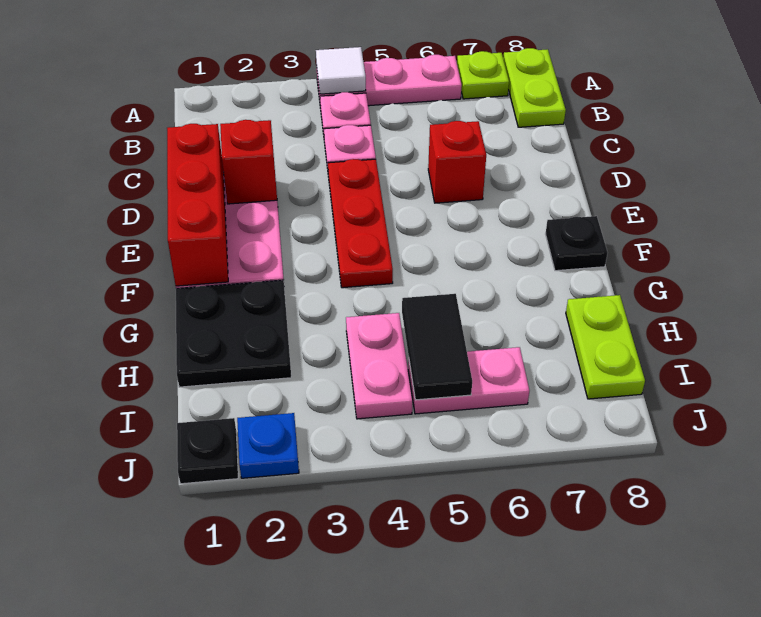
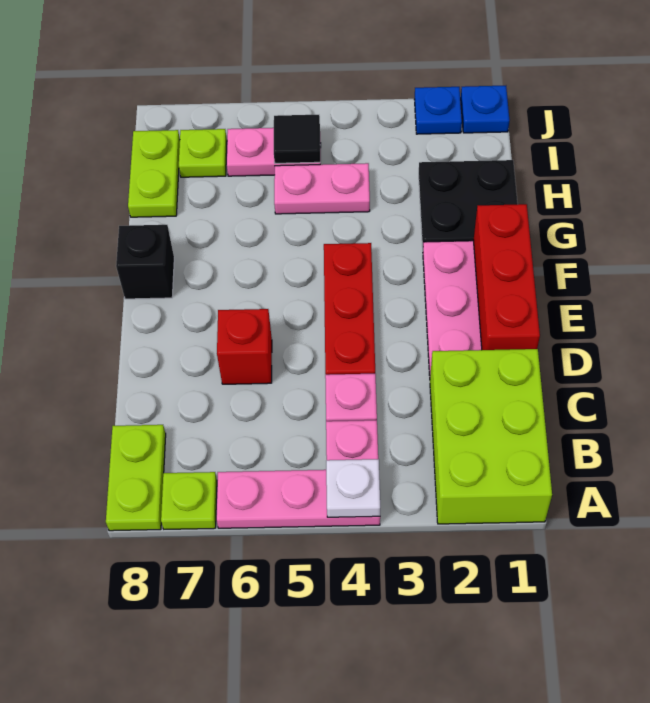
none -> lime 2x3 brick [430,349,552,524]
white 1x1 tile [316,47,366,94] -> white 1x1 plate [326,459,380,517]
red 1x1 brick [220,120,277,204] -> none
black 1x1 plate [546,216,607,271] -> black 1x1 brick [116,225,174,299]
pink 1x2 plate [346,313,413,419] -> pink 1x2 plate turned to [274,163,370,214]
black 1x2 tile [402,294,472,400] -> black 1x1 tile [274,114,320,163]
none -> lime 1x1 plate [179,129,227,177]
black 1x1 plate [177,418,238,484] -> blue 1x1 plate [460,86,509,133]

